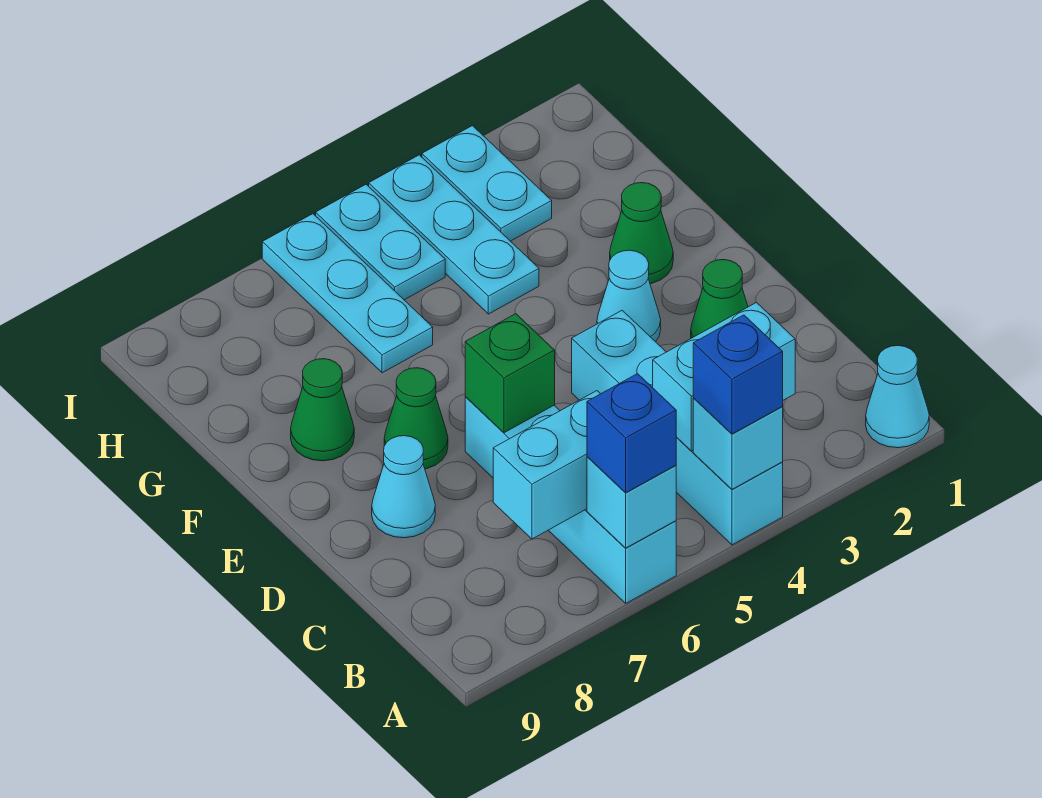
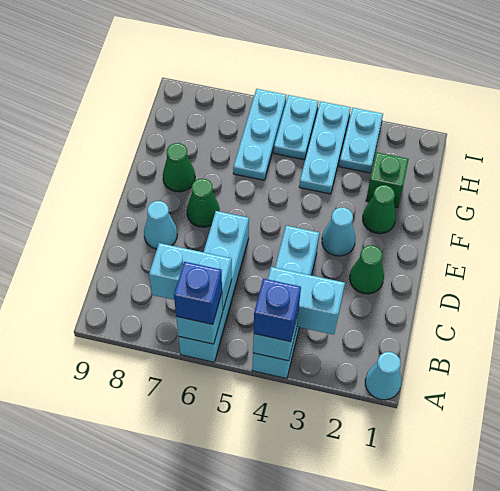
green 1x1 brick [465,314,555,433] -> green 1x1 brick moved to [366,152,409,208]

